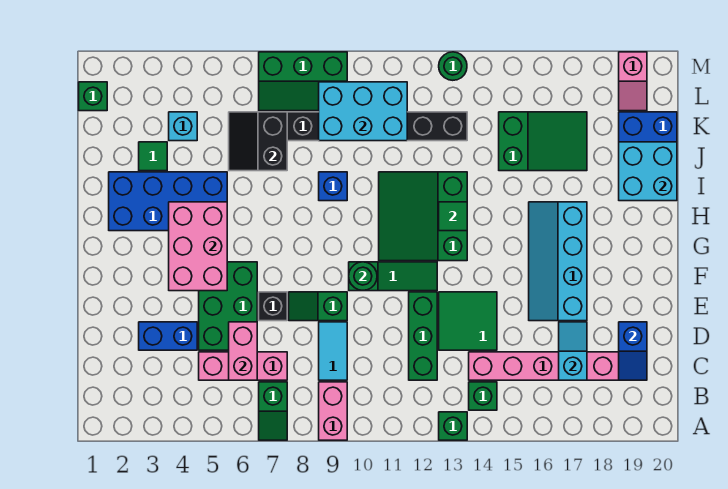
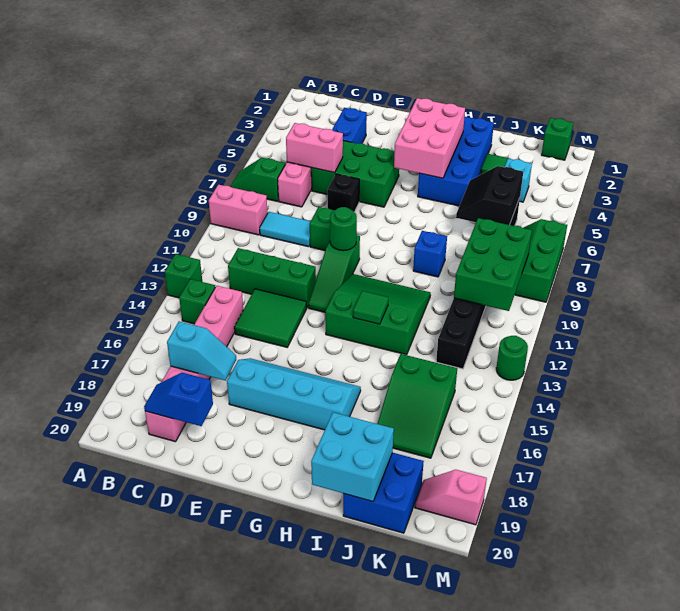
pink 2x3 brick [169,202,227,291] -> pink 2x3 brick turned to [394,98,465,178]
black 2x2 slope [229,112,287,171] -> black 2x2 slope turned to [456,166,523,225]
cyan 2x3 brick [319,82,407,141] -> green 2x3 brick [454,218,532,311]

